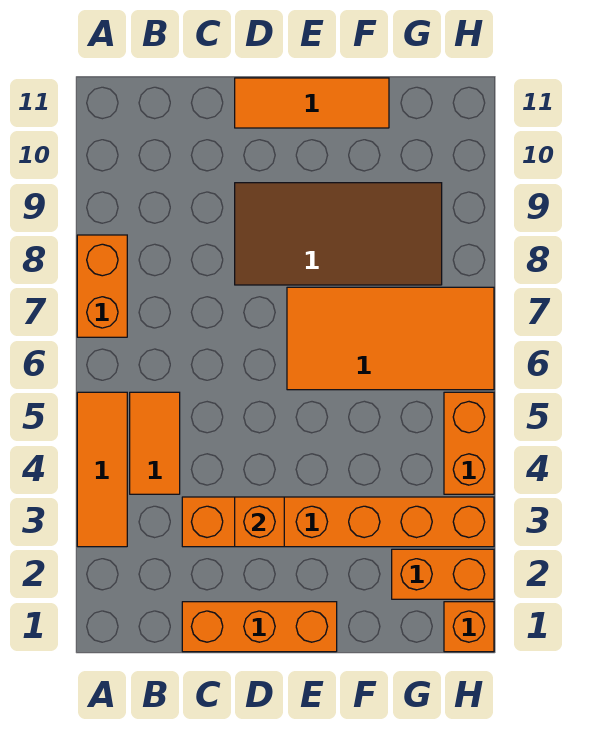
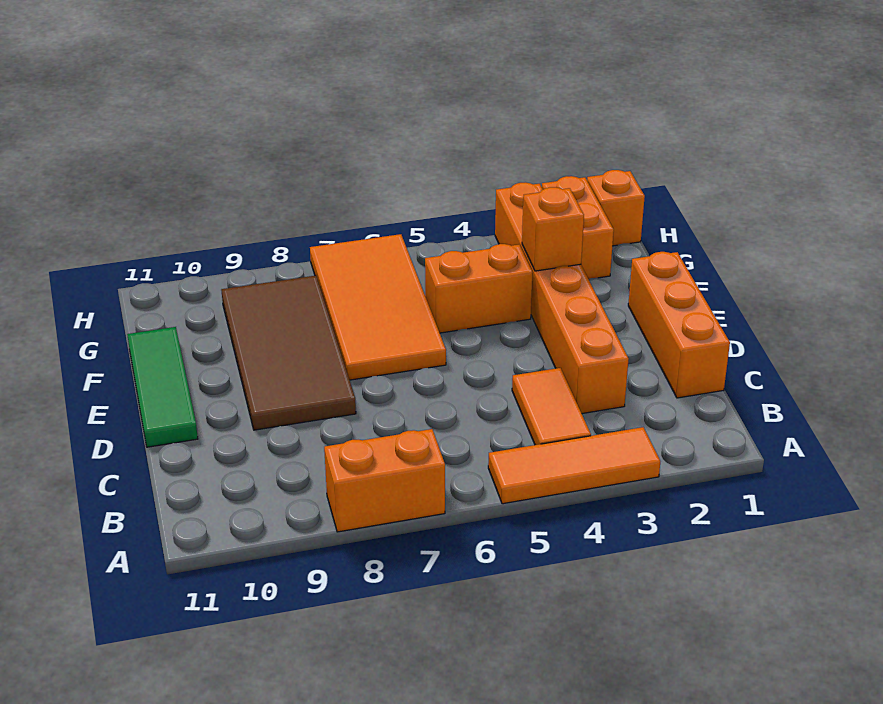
orange 1x2 tile [130,392,180,494] -> orange 1x2 tile turned to [512,368,591,445]
orange 1x1 brick [235,497,284,547] -> orange 1x1 brick moved to [522,187,584,271]
orange 1x3 tile [235,78,389,128] -> green 1x3 tile [127,327,198,447]
orange 1x2 brick [444,392,494,494] -> orange 1x2 brick moved to [425,244,533,333]

